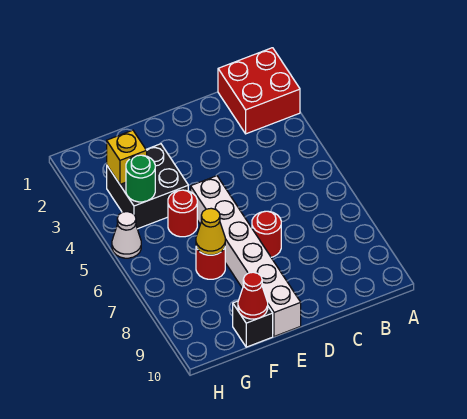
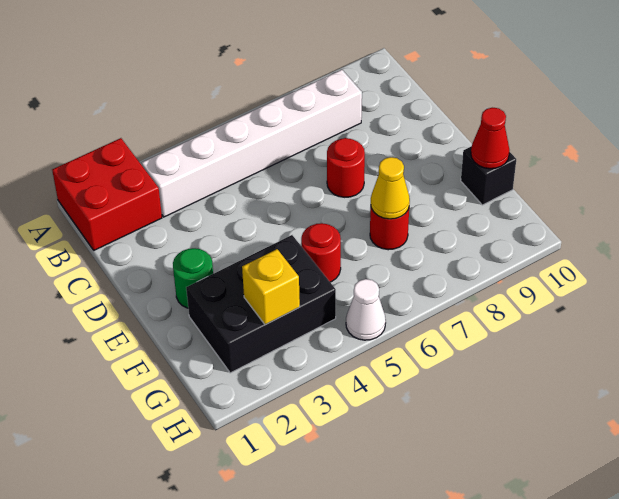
white 1x6 brick [191,176,301,336] -> white 1x6 brick moved to [142,70,362,217]
black 2x2 brick [107,144,188,229] -> black 2x3 brick [186,235,336,373]
green 1x1 round brick [126,155,155,202] -> green 1x1 round brick moved to [173,248,213,308]

